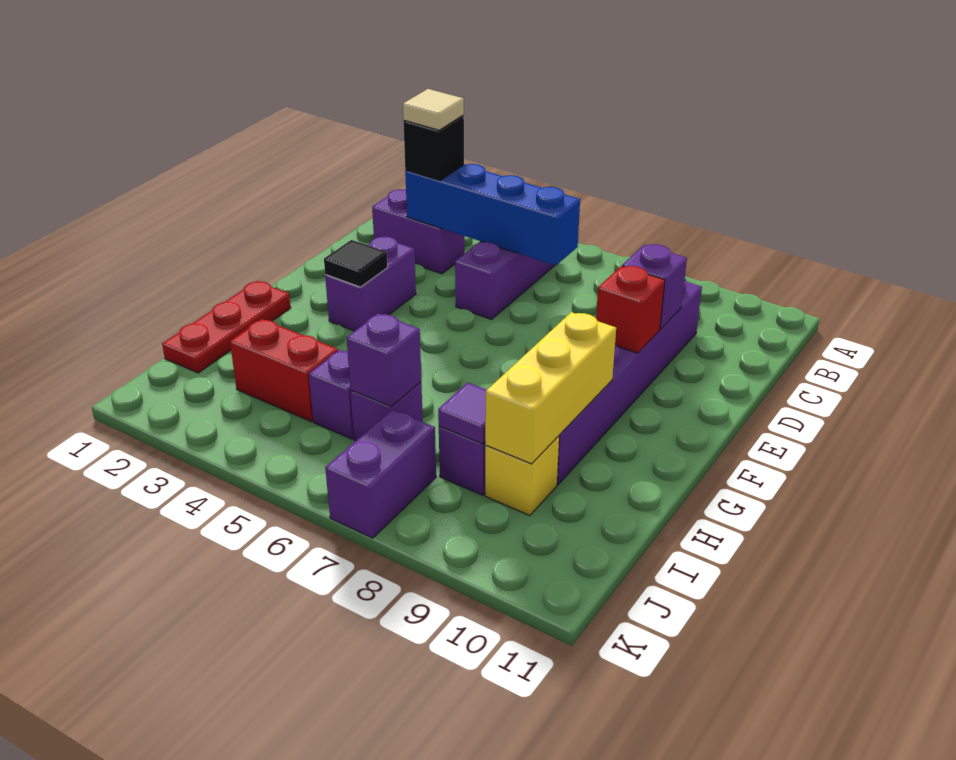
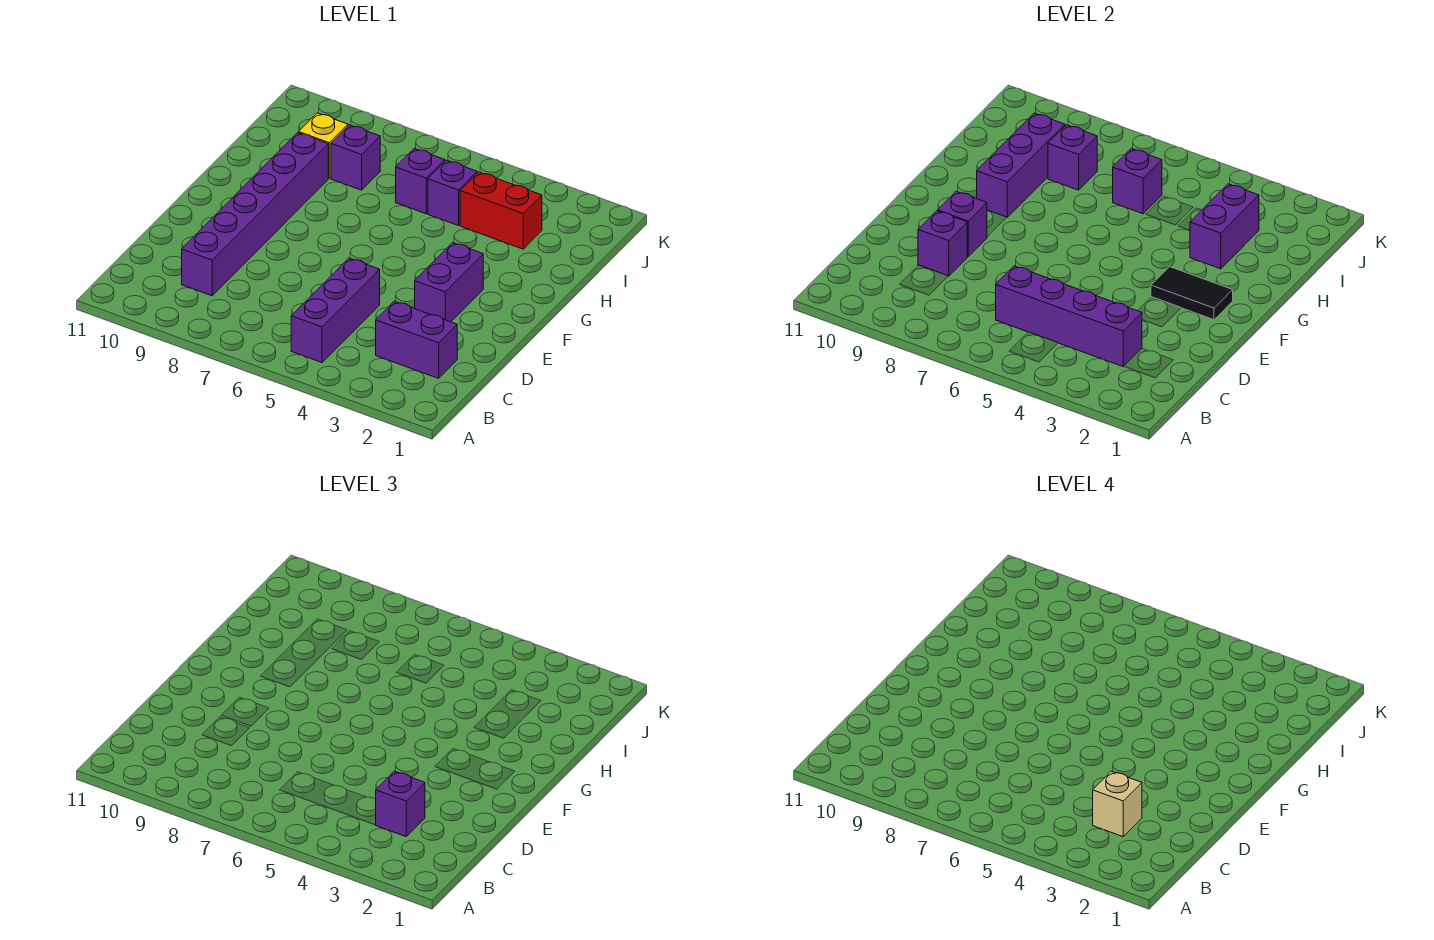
blue 1x4 brick [405,164,580,265] -> purple 1x4 brick [996,266,1142,367]
black 1x1 brick [403,116,464,180] -> purple 1x1 brick [376,771,425,837]
tan 1x1 tile [403,89,464,130] -> tan 1x1 brick [1093,771,1142,837]
red 1x1 brick [596,266,665,353] -> purple 1x1 brick [938,191,987,257]
black 1x1 tile [324,240,388,287] -> black 1x2 tile [1151,267,1233,320]
red 1x3 plate [162,281,291,373] -> none
yellow 1x3 brick [485,312,616,464] -> purple 1x3 brick [977,113,1065,217]
purple 1x1 tile [438,383,486,444] -> purple 1x1 brick [1048,125,1097,190]
purple 1x2 brick [325,410,436,538] -> purple 1x2 brick moved to [1190,184,1259,269]

